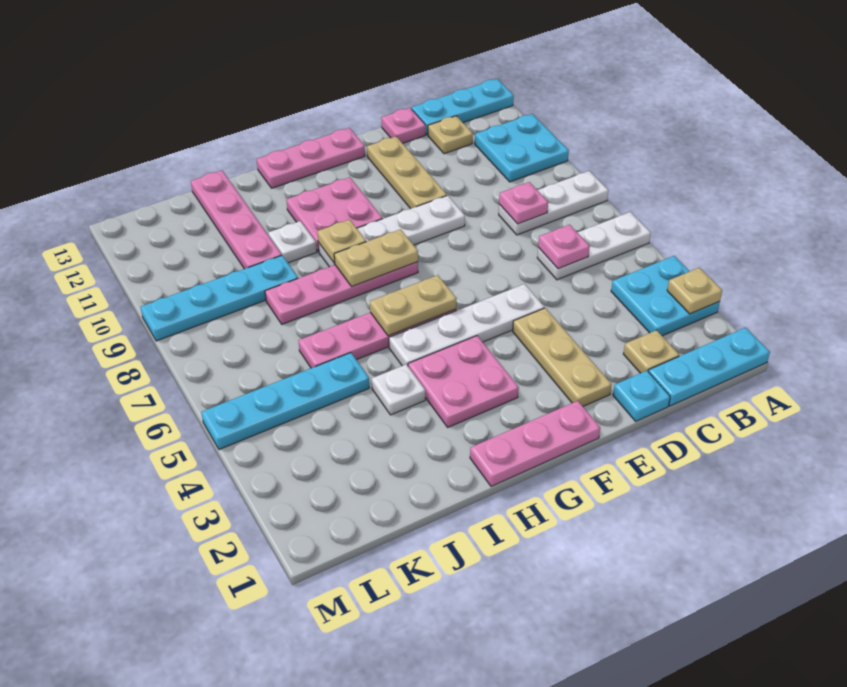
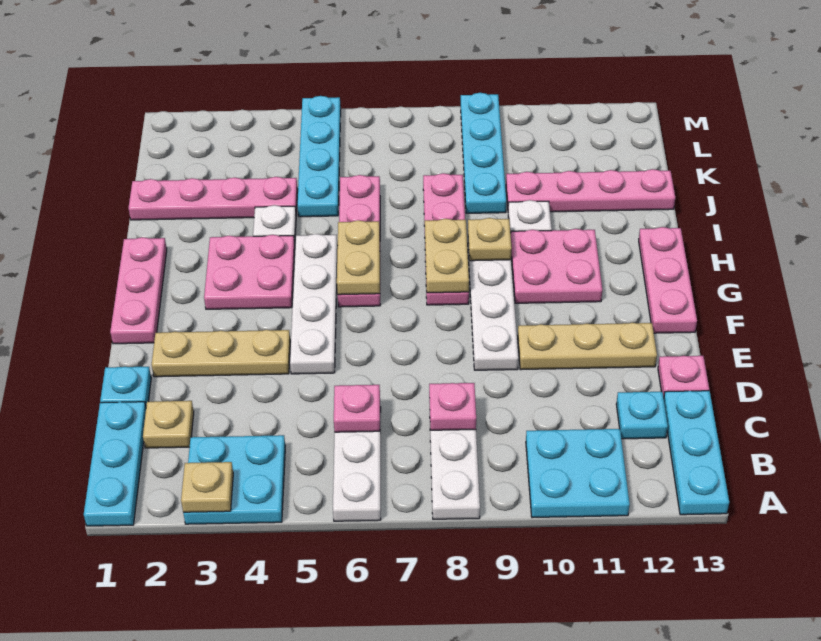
tan 1x1 plate [428,116,473,154] -> cyan 1x1 plate [616,392,668,439]
none -> pink 1x4 plate [128,177,298,220]

